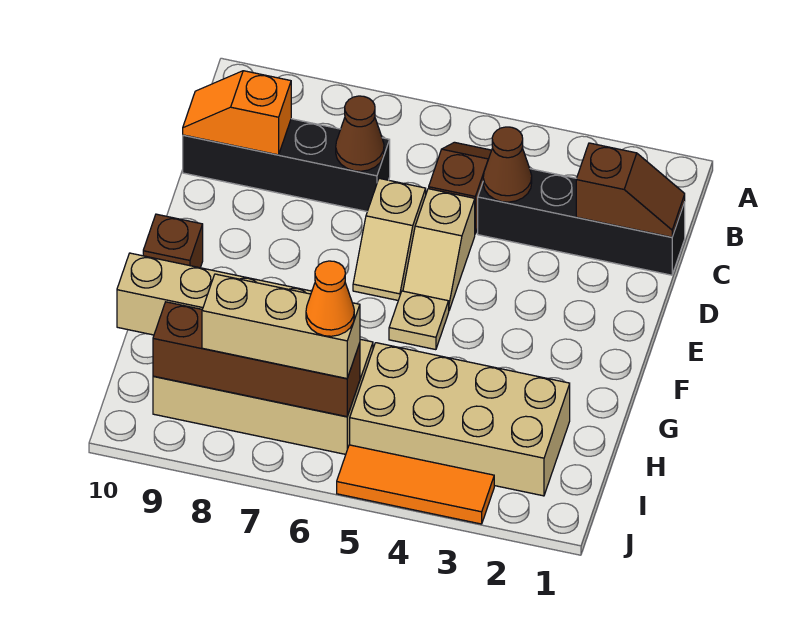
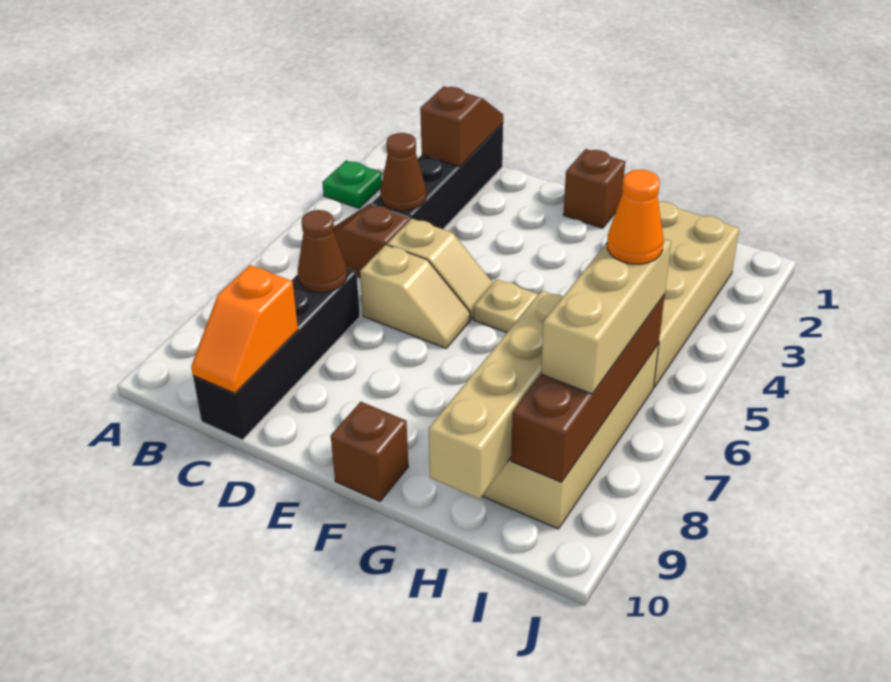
none -> green 1x1 plate [322,161,382,208]
none -> brown 1x1 brick [563,149,625,228]
orange 1x3 tile [337,445,494,524] -> none

